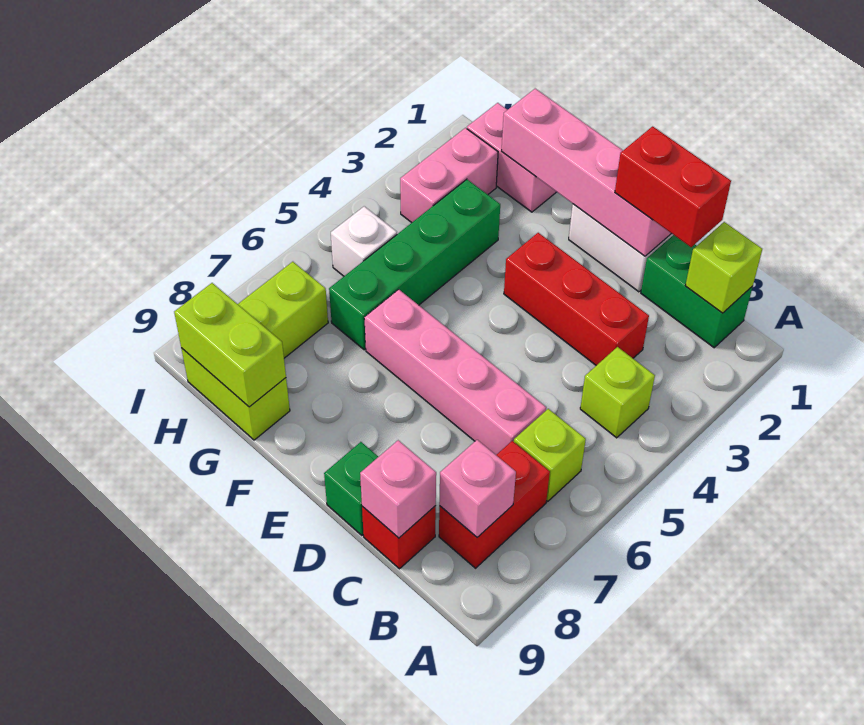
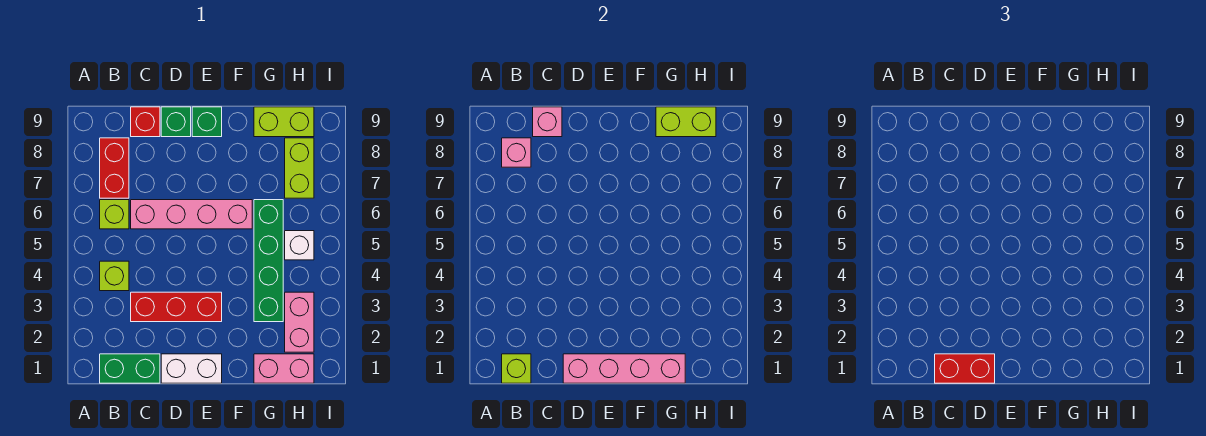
none -> green 1x1 brick [192,107,222,137]

